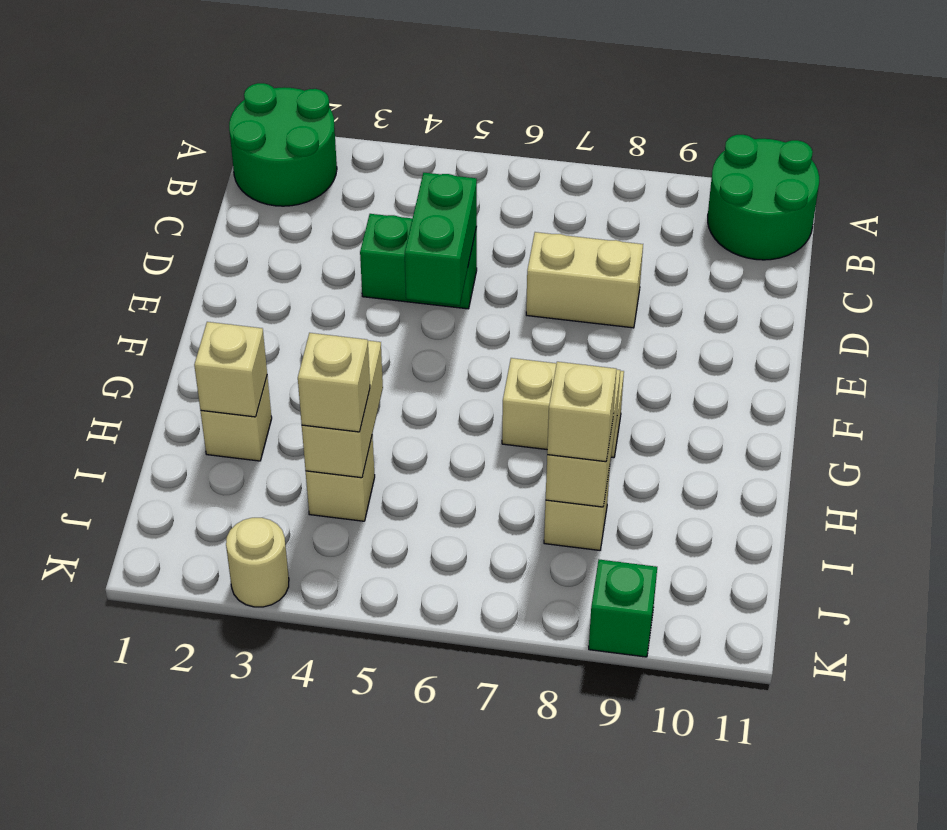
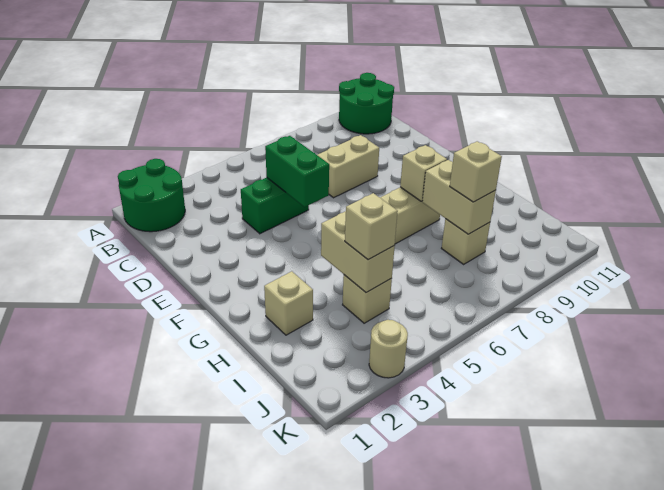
tan 1x1 brick [194,322,267,417] -> tan 1x1 brick moved to [400,145,447,201]
green 1x1 brick [589,560,657,657] -> none

